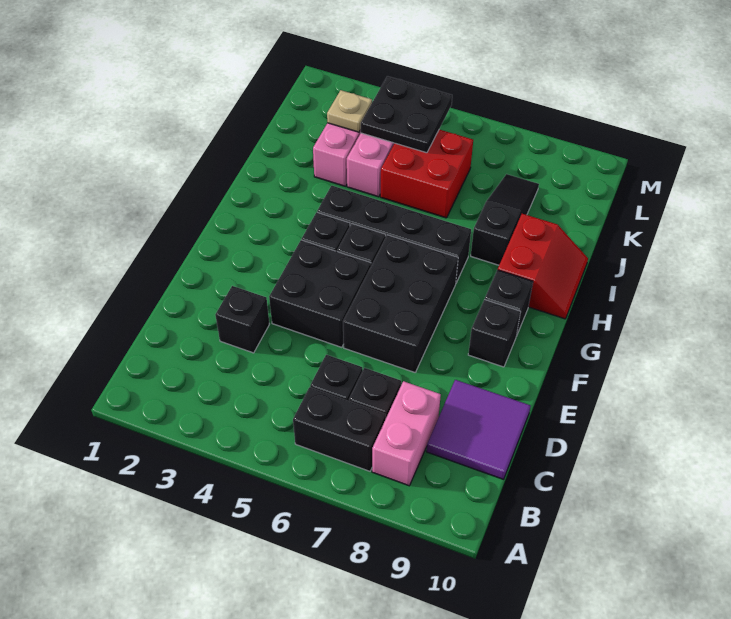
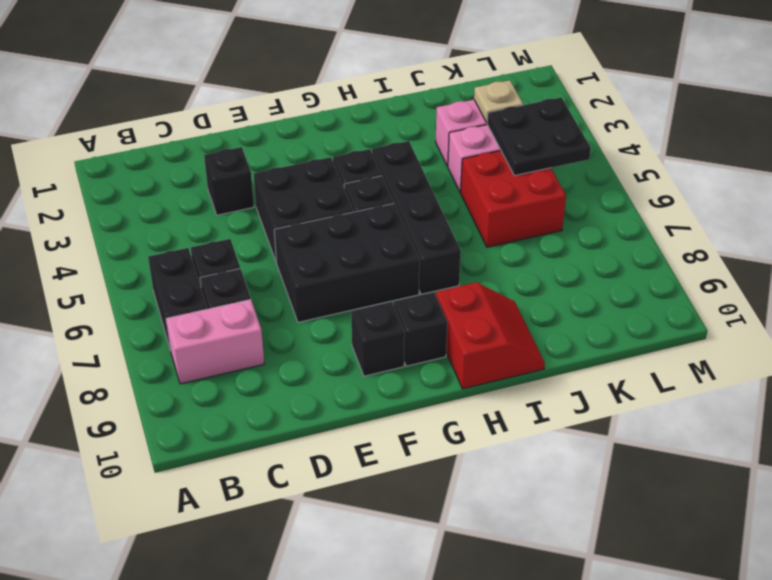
purple 2x2 tile [426,380,531,479] -> none
red 2x2 slope [498,214,588,319] -> red 2x2 slope turned to [436,282,545,389]
black 1x3 slope [471,174,539,265] -> none

